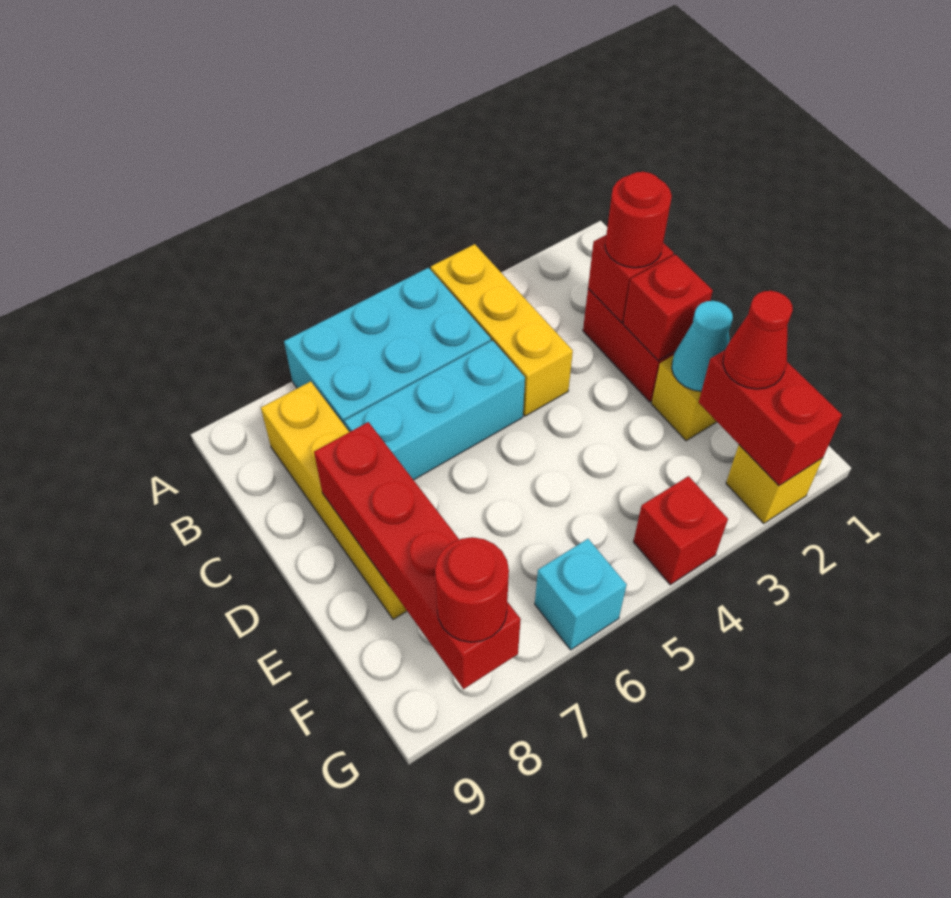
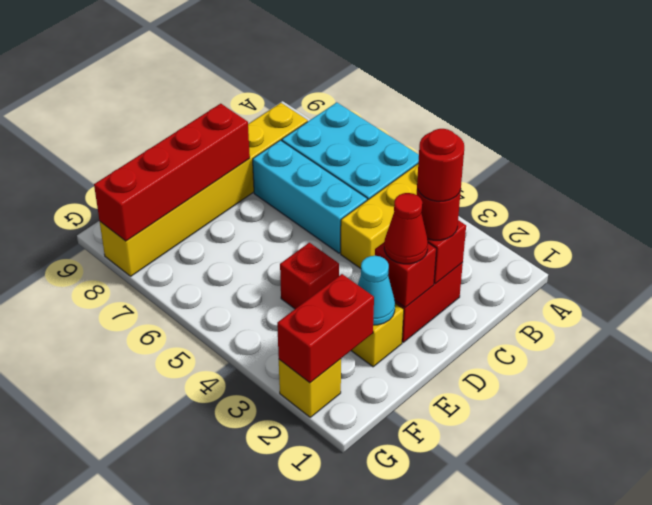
yellow 1x4 brick [261,381,407,619] -> yellow 1x6 brick [100,103,308,276]
red 1x1 cone [723,291,793,389] -> red 1x1 cone moved to [384,193,428,264]
red 1x1 brick [633,476,728,585] -> red 1x1 brick moved to [280,243,339,309]
cyan 1x1 brick [535,539,627,650] -> none
red 1x1 round brick [435,537,509,642] -> red 1x1 round brick moved to [417,129,464,201]

